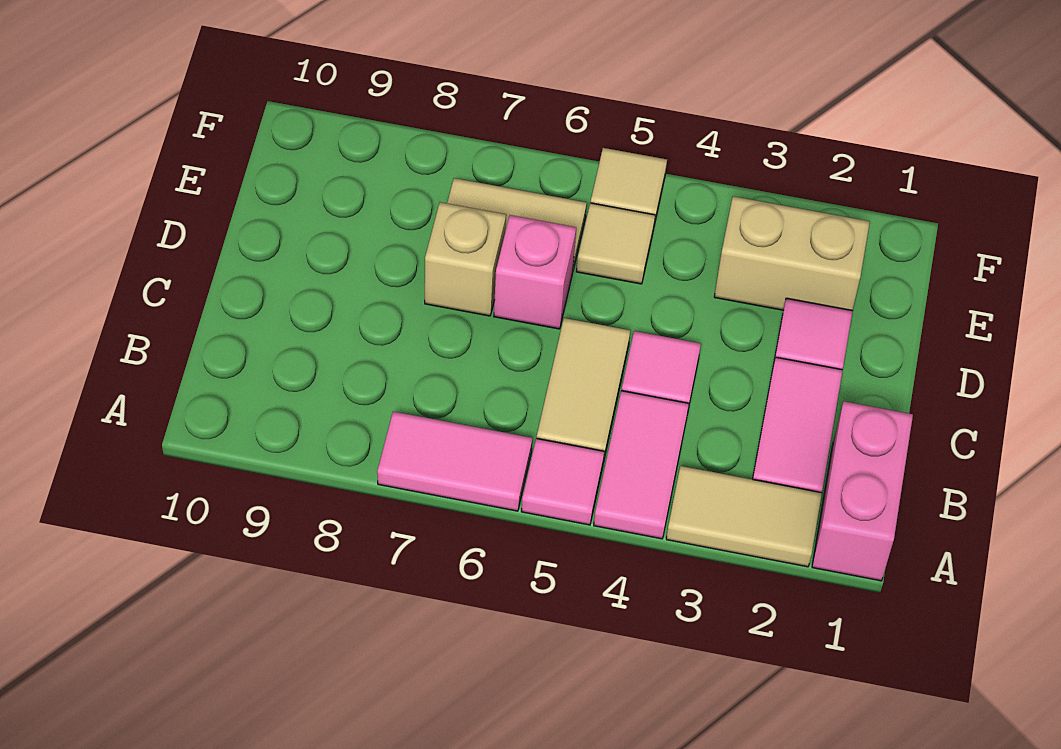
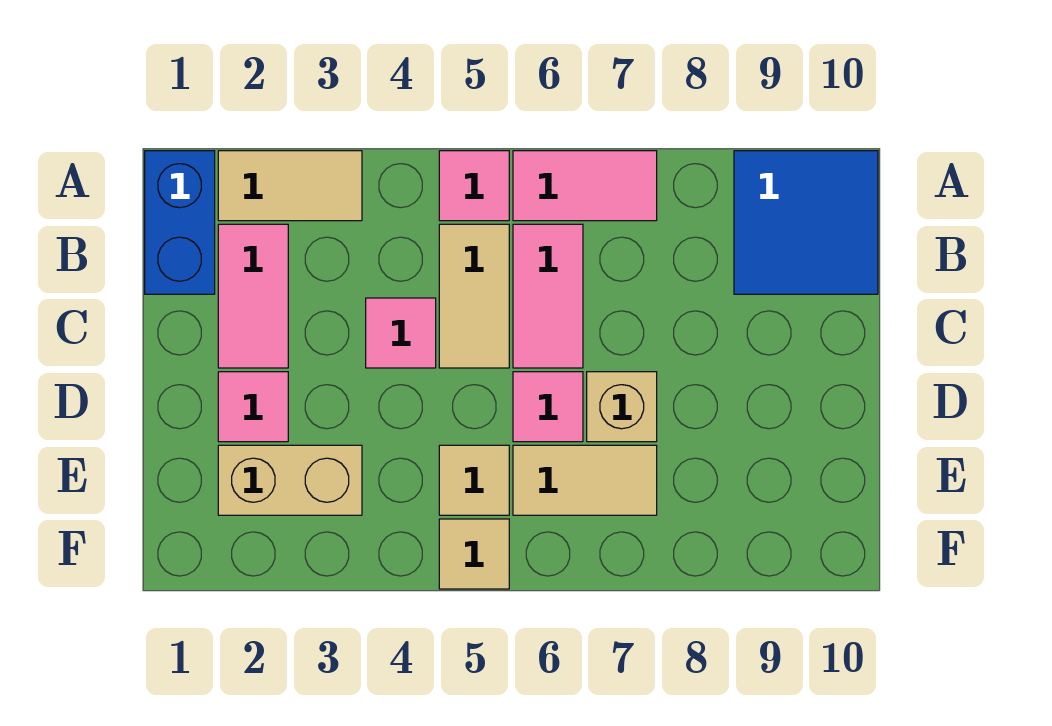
pink 1x2 brick [812,401,913,581] -> blue 1x2 brick [145,151,215,294]
pink 1x2 tile [594,391,689,539] -> pink 1x2 tile moved to [513,224,583,368]
none -> blue 2x2 tile [734,151,878,294]
pink 1x1 brick [494,215,576,329] -> pink 1x1 tile [513,372,583,442]

